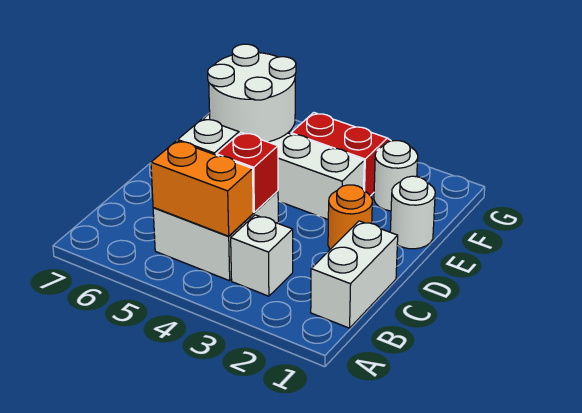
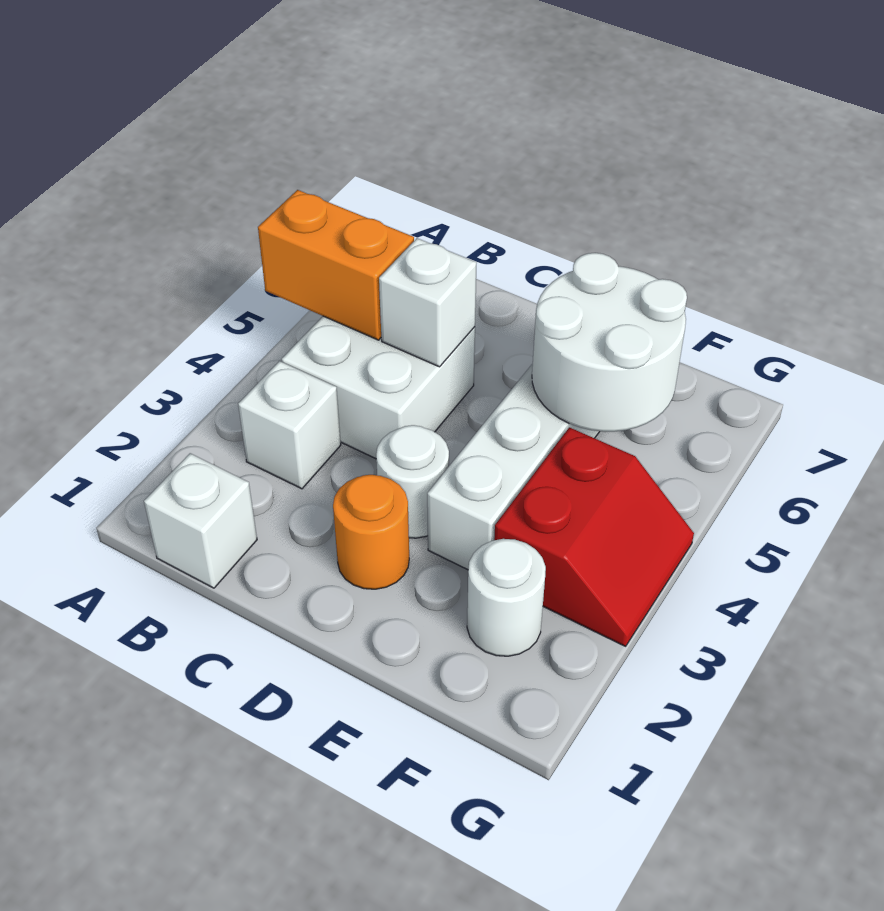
white 1x2 brick [311,221,398,328] -> white 1x1 brick [144,453,257,588]
orange 1x2 brick [151,141,253,236] -> orange 1x2 brick turned to [258,190,414,340]
red 1x1 brick [216,133,278,212] -> none
white 1x1 round brick [390,176,435,249] -> white 1x1 round brick moved to [376,425,449,538]

